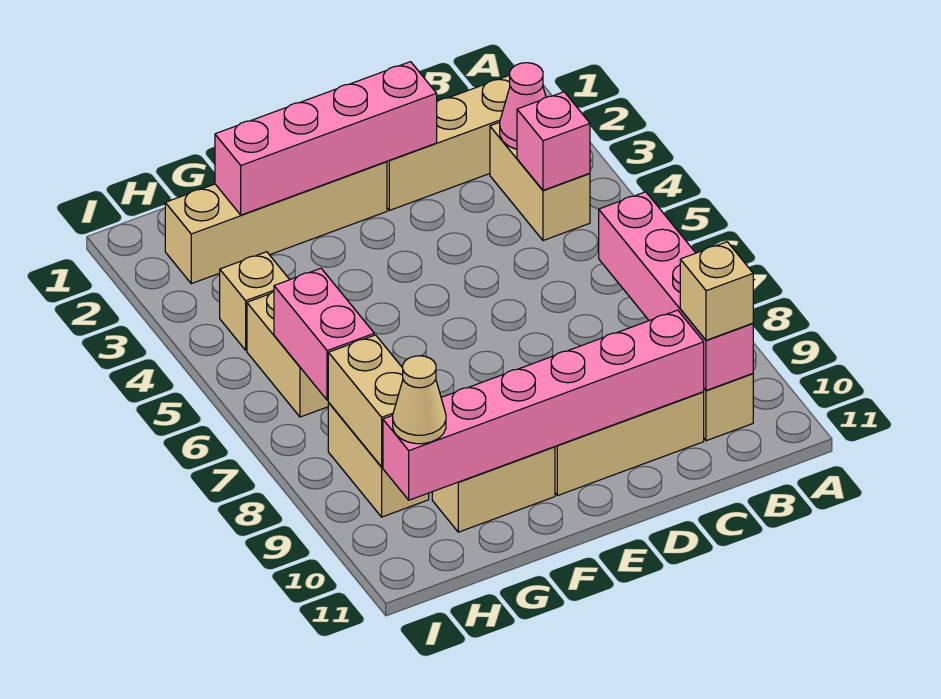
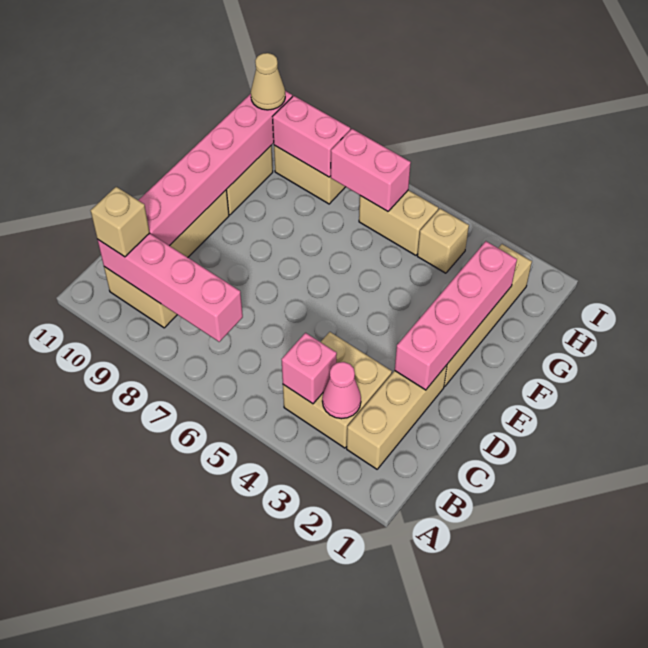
tan 1x2 brick [490,122,590,240] -> tan 2x2 brick [283,332,392,448]
tan 1x2 brick [328,335,403,467] -> pink 1x2 brick [273,96,350,177]

